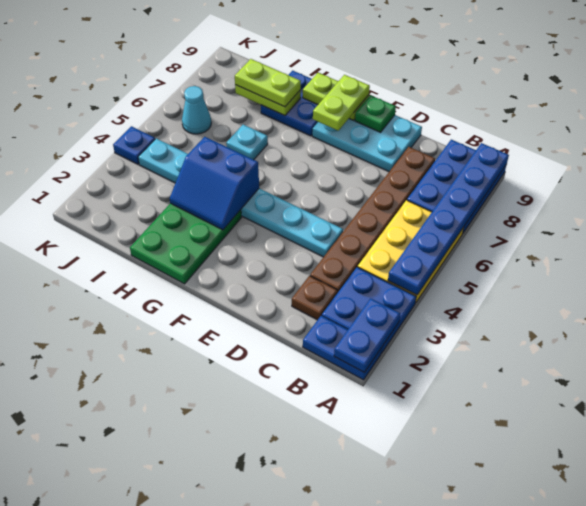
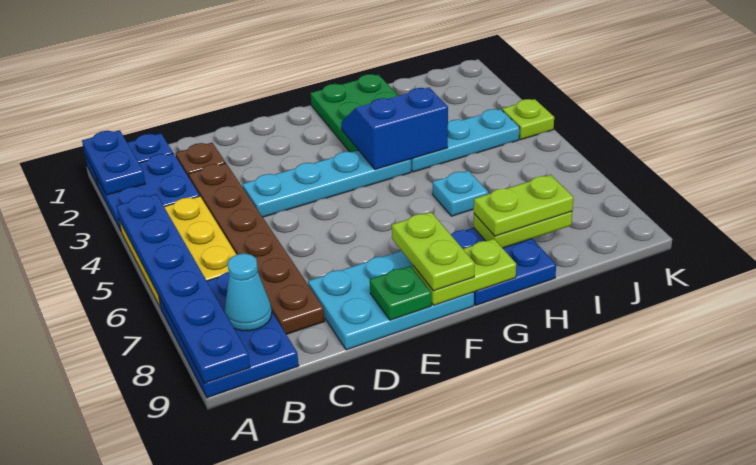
cyan 1x1 cone [182,86,211,134] -> cyan 1x1 cone moved to [225,253,272,331]
blue 1x1 plate [113,126,155,164] -> lime 1x1 plate [502,99,554,140]

